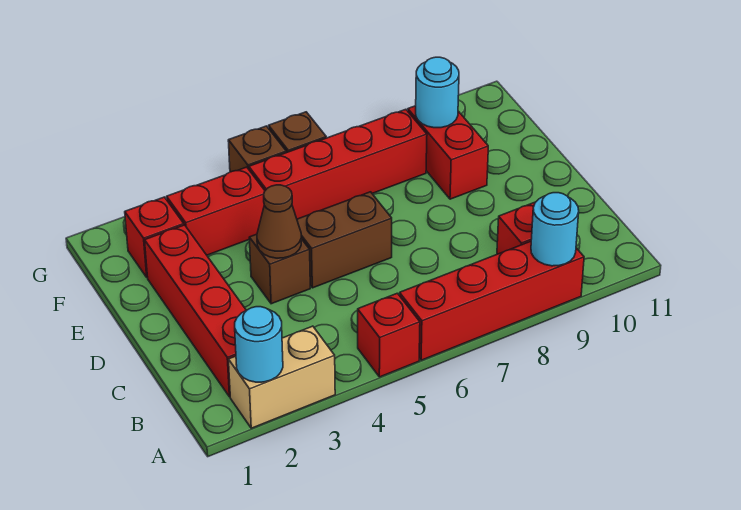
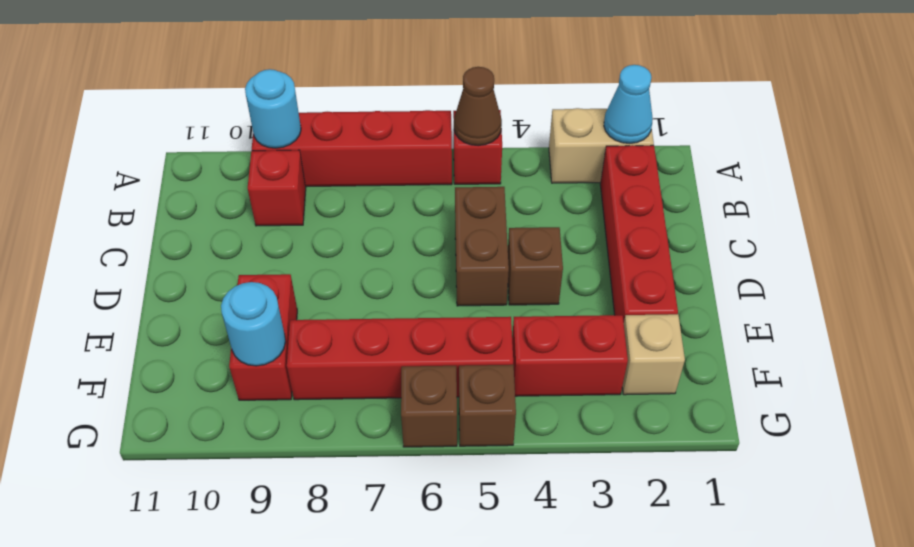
cyan 1x1 round brick [235,307,283,382] -> cyan 1x1 cone [604,65,653,143]
brown 1x1 cone [257,185,301,258] -> brown 1x1 cone moved to [454,67,502,146]
brown 1x2 brick [297,192,392,288] -> brown 1x2 brick turned to [455,187,509,306]
red 1x1 brick [125,197,184,278] -> tan 1x1 brick [622,314,685,395]

